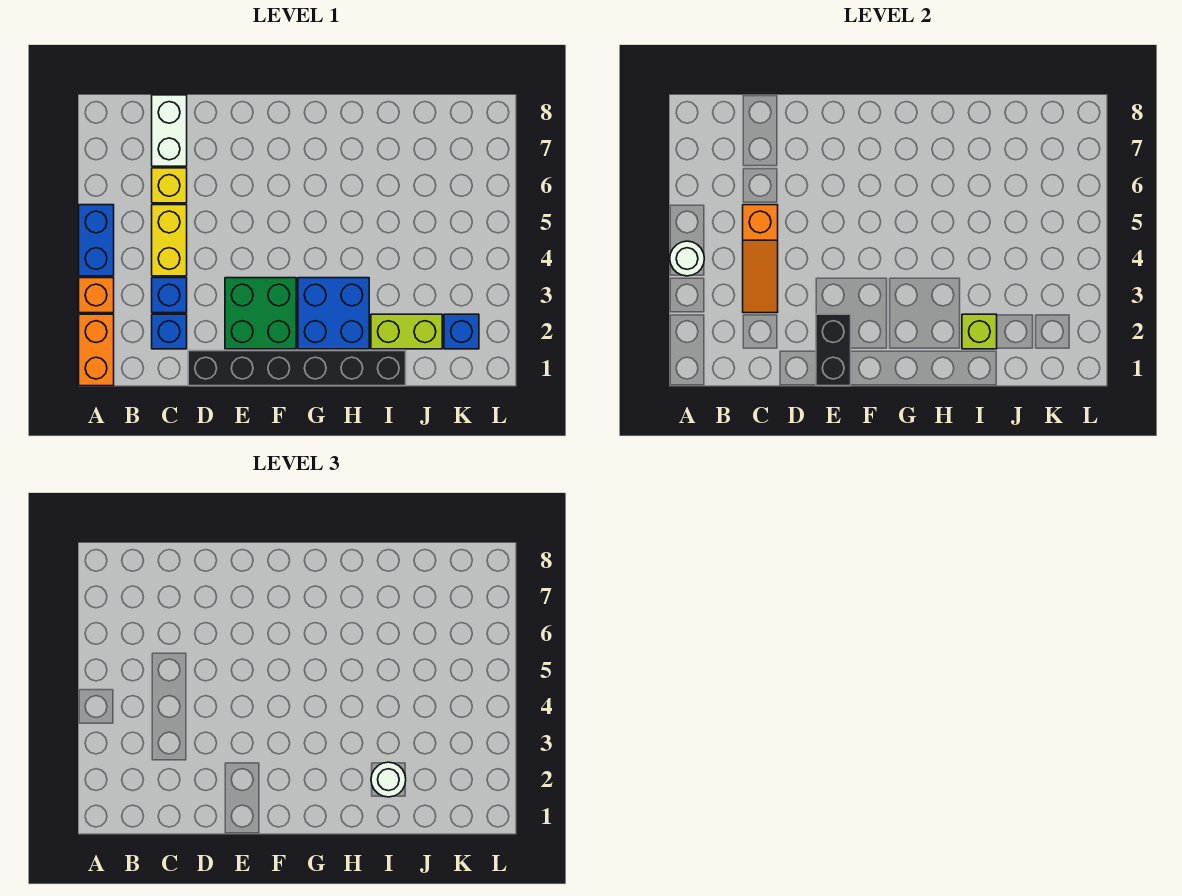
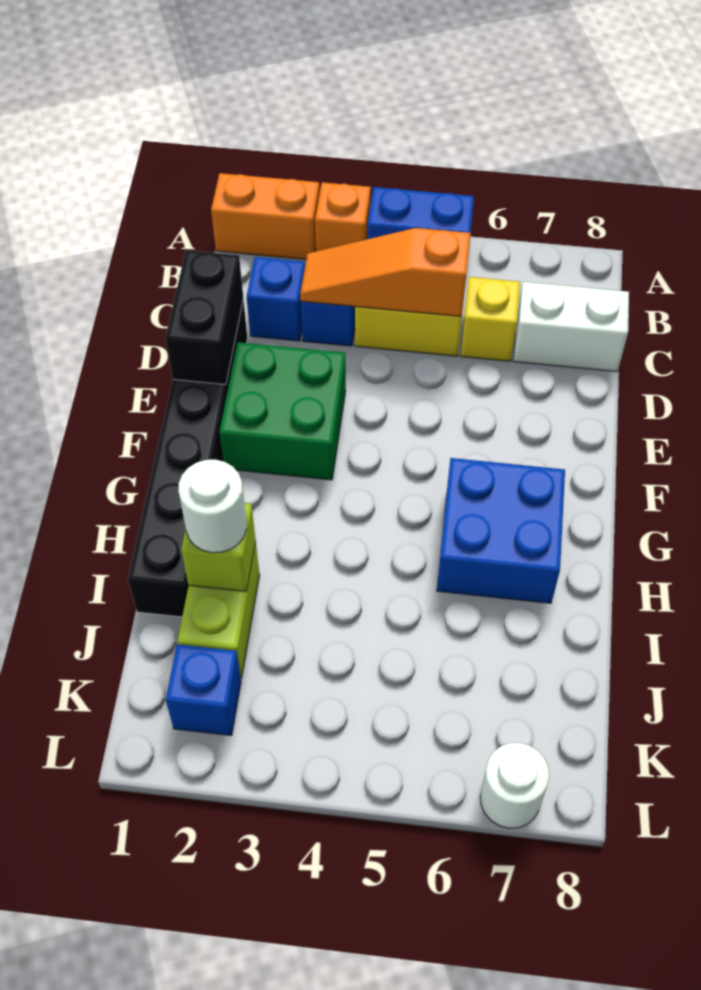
white 1x1 round brick [670,241,704,276] -> white 1x1 round brick moved to [480,743,549,828]
black 1x2 brick [816,314,851,386] -> black 1x2 brick turned to [165,250,243,385]
blue 2x2 brick [298,278,369,349] -> blue 2x2 brick moved to [437,458,565,603]

